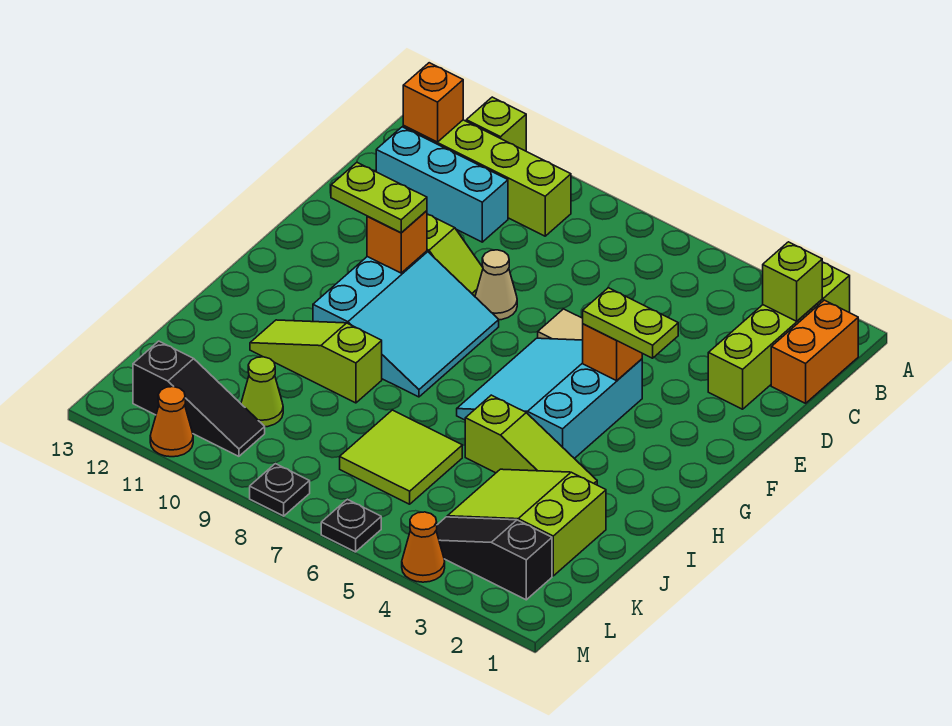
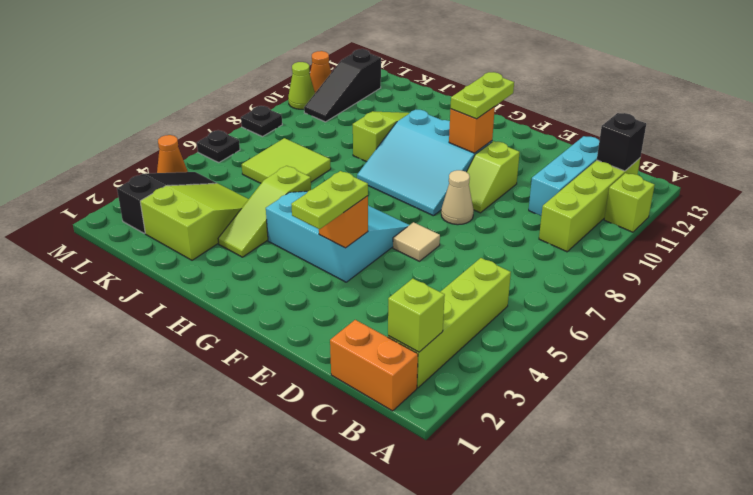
lime 1x4 brick [708,262,850,409] -> lime 1x4 brick turned to [388,258,511,388]
orange 1x1 brick [403,63,463,142] -> black 1x1 brick [597,113,646,171]
lime 1x1 cone [241,357,283,427] -> lime 1x1 cone moved to [288,62,315,109]

